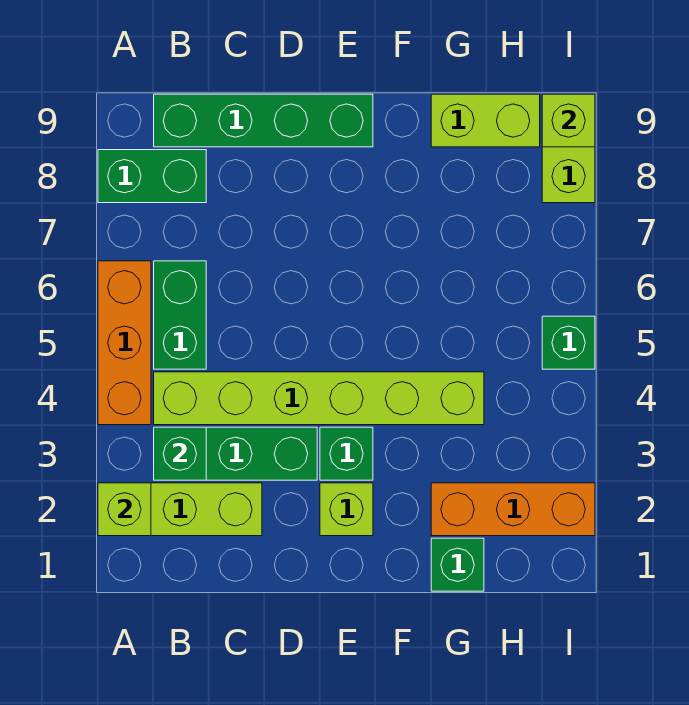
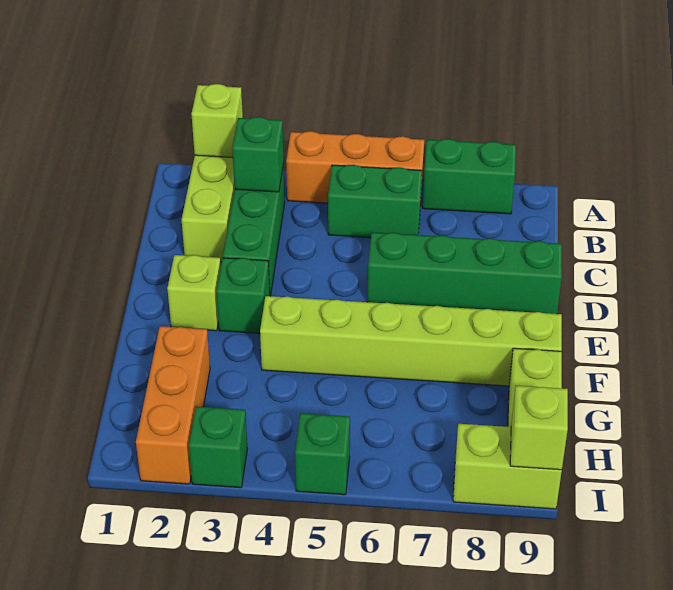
green 1x2 brick [98,150,206,203] -> green 1x2 brick turned to [423,139,516,214]
lime 1x6 brick [154,372,484,425] -> lime 1x6 brick turned to [260,296,562,386]
green 1x4 brick [154,94,373,147] -> green 1x4 brick turned to [367,233,562,314]
green 1x1 brick [431,538,484,591] -> green 1x1 brick moved to [189,406,247,488]

